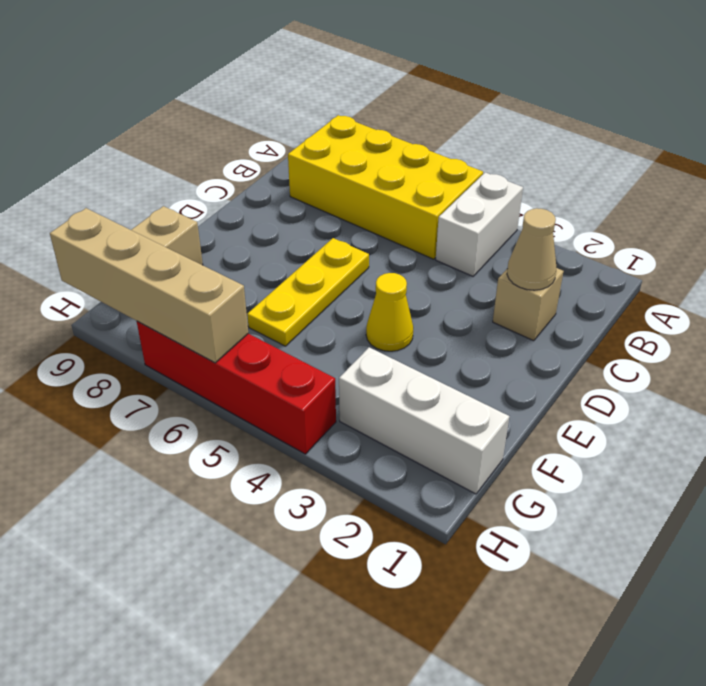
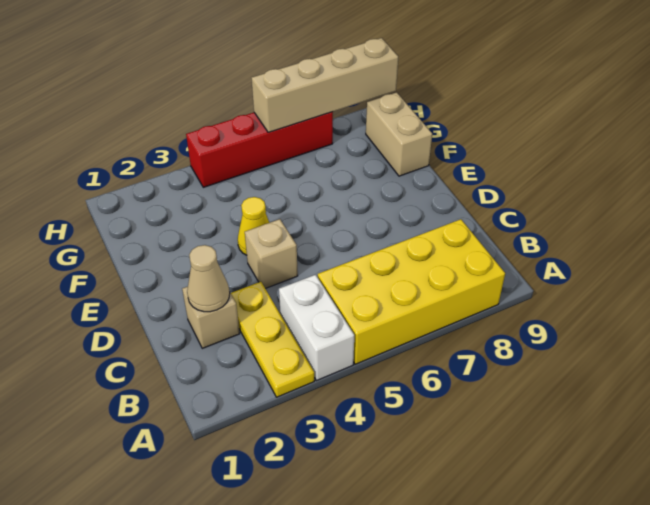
none -> tan 1x1 brick [245,219,298,288]
yellow 1x3 plate [247,238,369,346] -> yellow 1x3 plate moved to [231,282,314,397]
white 1x3 brick [339,347,509,494] -> none

